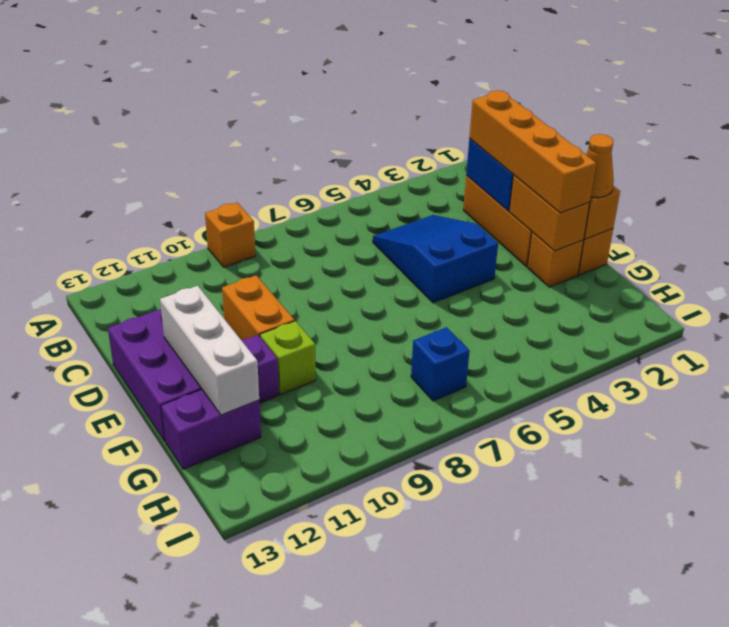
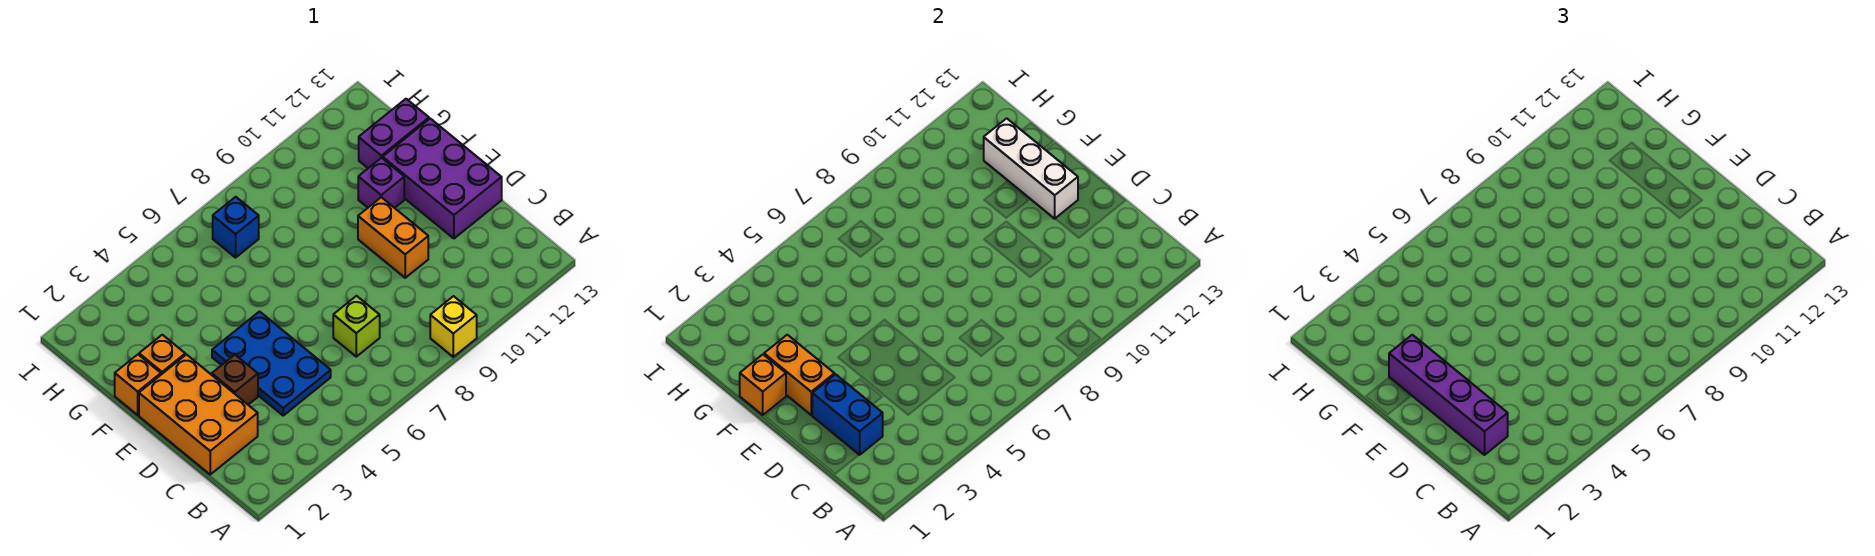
orange 1x1 brick [205,203,255,267] -> yellow 1x1 brick [430,296,477,357]
orange 1x4 brick [469,91,596,213] -> purple 1x4 brick [1389,335,1508,455]
blue 2x3 slope [373,215,498,303] -> blue 2x3 plate [212,312,331,415]
none -> brown 1x1 brick [212,355,258,405]
orange 1x1 cone [586,134,614,197] -> none
lime 1x1 brick [260,321,316,394] -> lime 1x1 brick moved to [333,296,380,357]

